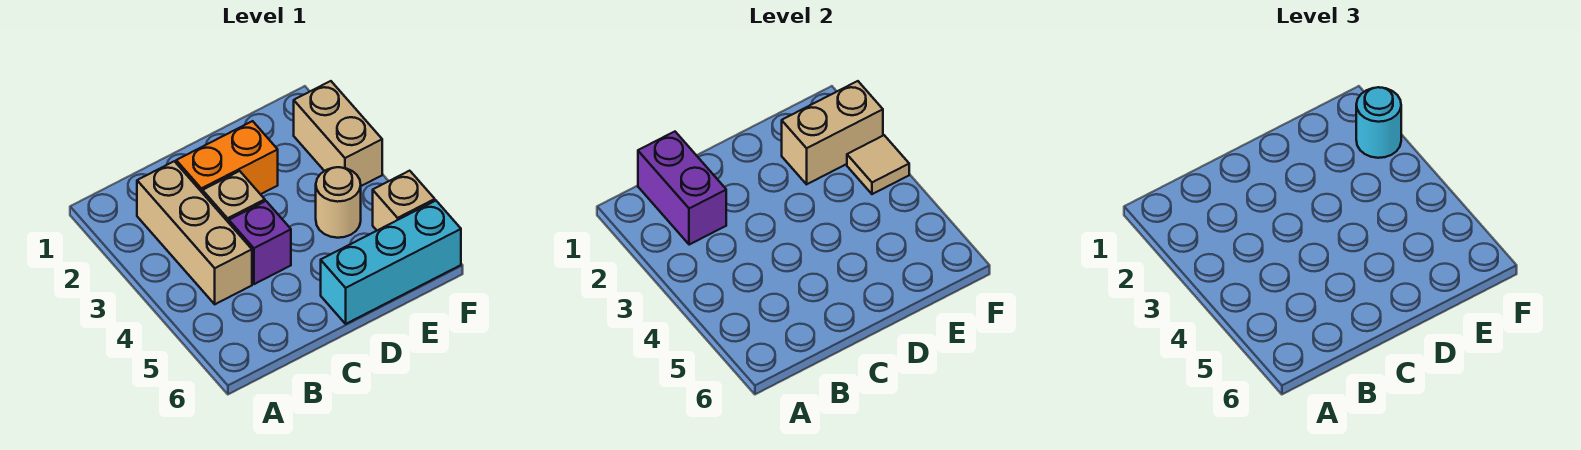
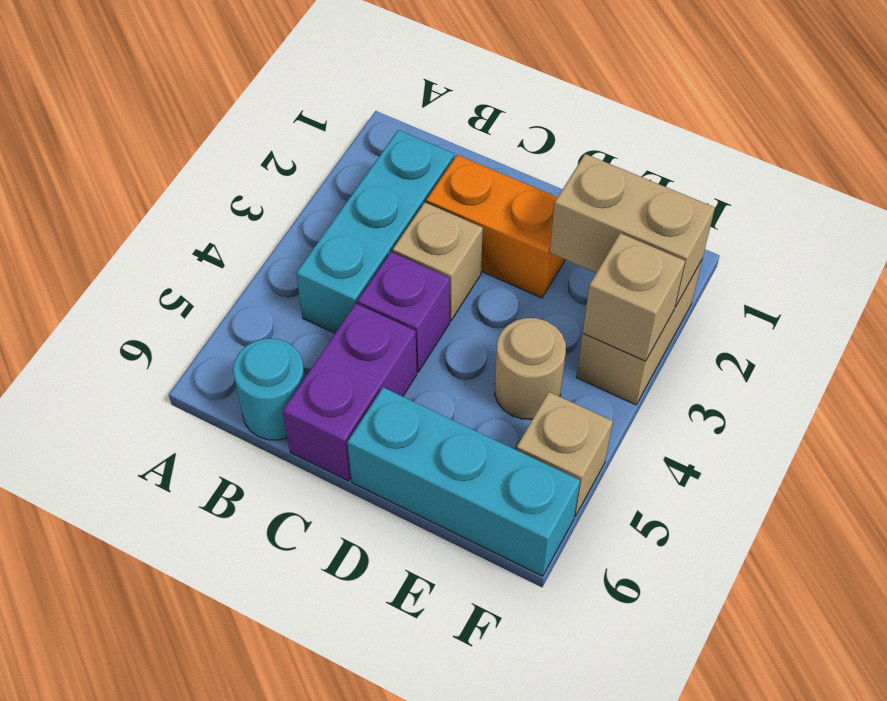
purple 1x2 brick [638,132,726,245] -> purple 1x2 brick moved to [283,304,417,481]
tan 1x3 brick [137,161,252,304] -> cyan 1x3 brick [296,130,454,333]
cyan 1x1 round brick [1356,87,1401,158] -> cyan 1x1 round brick moved to [233,338,305,440]
tan 1x1 tile [847,135,909,194] -> tan 1x1 brick [583,233,685,361]

